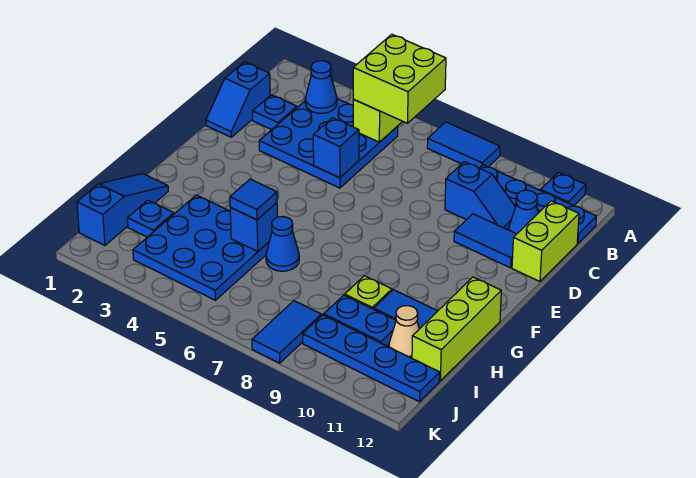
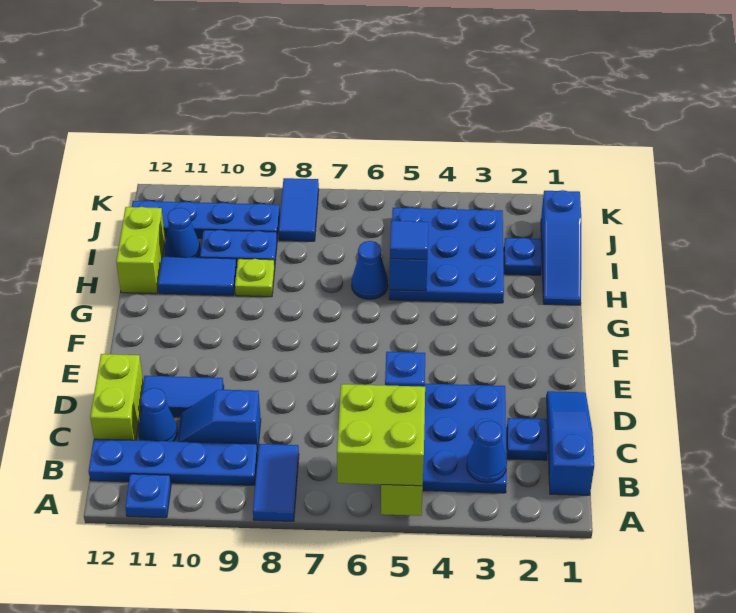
blue 1x2 tile [427,122,500,168] -> blue 1x2 tile turned to [253,444,299,521]
blue 1x2 slope [206,62,270,137] -> blue 1x3 slope [547,391,594,495]
lime 1x3 brick [412,277,501,381] -> lime 1x2 brick [116,207,165,294]
tan 1x1 cone [389,306,419,358] -> blue 1x1 cone [165,208,201,258]

